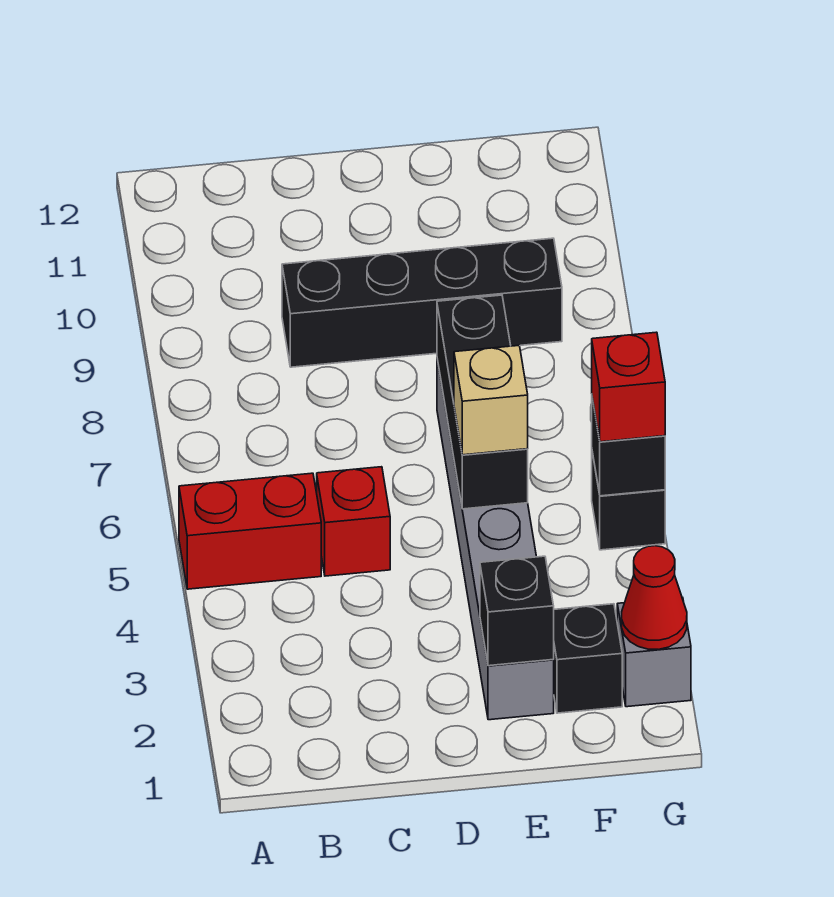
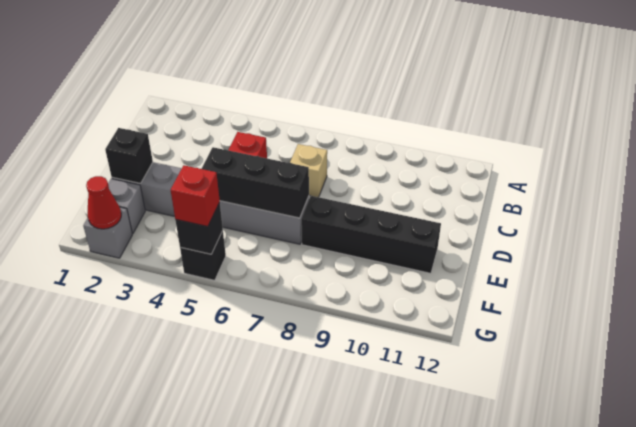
red 1x2 brick [179,473,321,589] -> none
black 1x4 brick [282,238,562,367] -> black 1x4 brick turned to [301,196,441,273]
tan 1x1 brick [454,345,528,455] -> tan 1x1 brick moved to [290,144,327,197]
black 1x1 brick [553,604,622,713] -> grey 1x1 brick [108,179,145,234]

